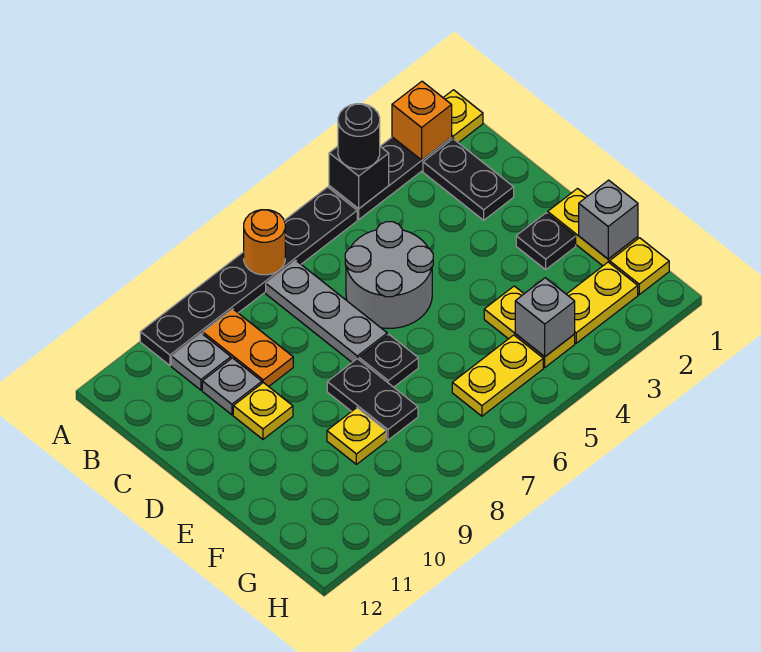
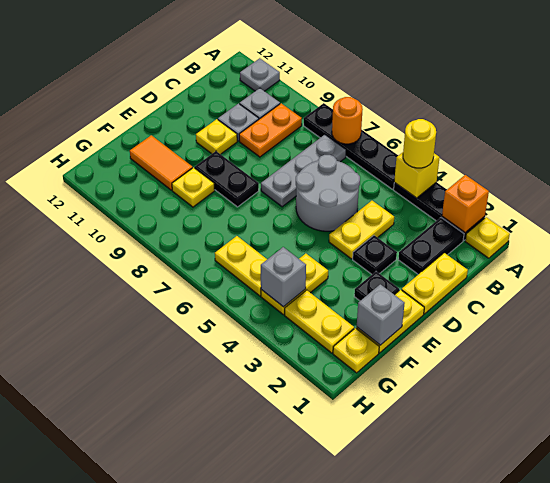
black 1x1 brick [329,146,389,209] -> yellow 1x1 brick [394,152,440,198]
black 1x1 round brick [338,104,380,169] -> yellow 1x1 round brick [403,119,436,168]
black 1x6 plate [140,187,357,365] -> black 1x4 plate [304,103,398,189]
none -> grey 1x1 plate [240,58,280,91]
none -> yellow 1x2 plate [402,253,468,314]
none -> yellow 1x2 plate [329,201,394,259]
black 1x1 plate [359,334,418,387] -> black 1x1 plate moved to [353,235,397,274]
black 1x2 plate [327,359,418,440] -> black 1x2 plate turned to [195,151,259,207]
none -> orange 1x2 tile [130,135,193,190]

